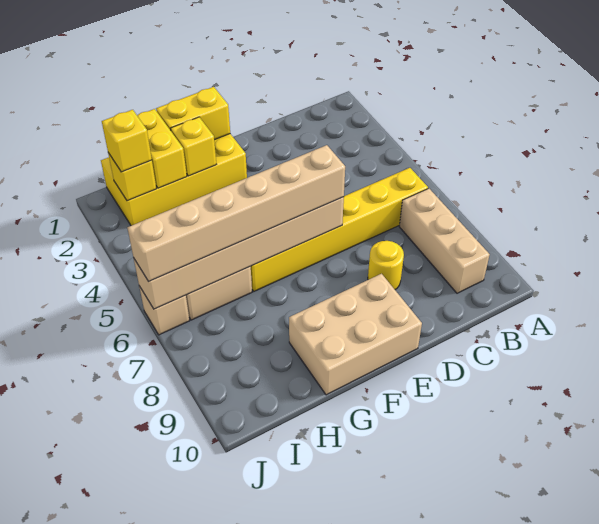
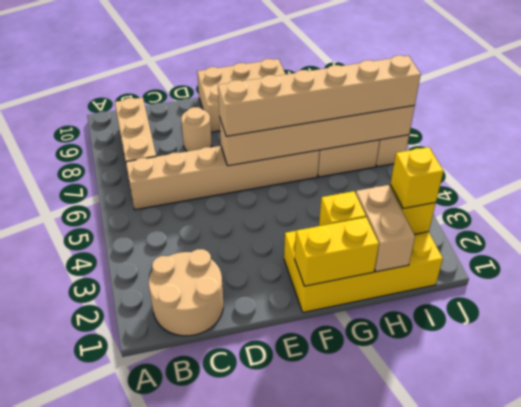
none -> tan 2x2 round brick [149,249,223,336]
yellow 1x6 brick [250,168,428,291] -> tan 1x6 brick [126,146,319,210]
yellow 1x1 round brick [368,241,404,290] -> tan 1x1 round brick [181,107,212,151]
yellow 1x2 brick [137,109,187,188] -> tan 1x2 brick [356,185,415,272]

